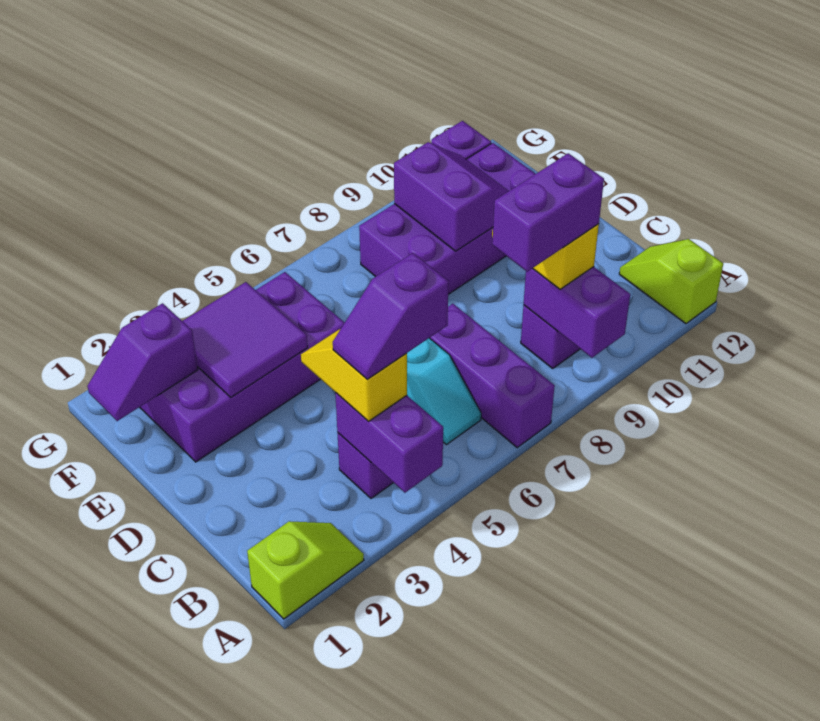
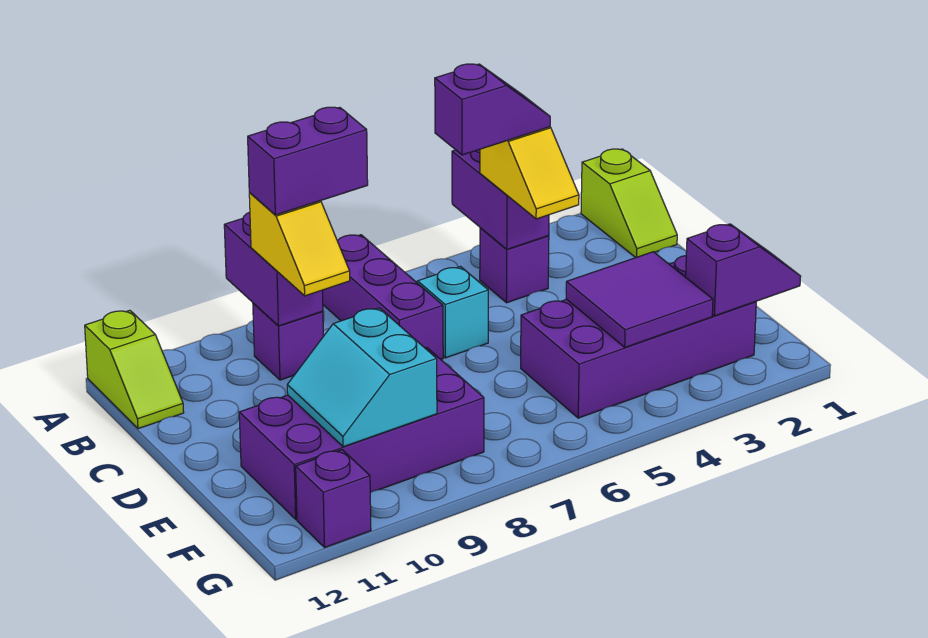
lime 1x2 slope [247,521,364,619] -> lime 1x2 slope turned to [581,149,677,258]
purple 2x2 slope [394,142,508,251] -> cyan 2x2 slope [287,308,437,447]

